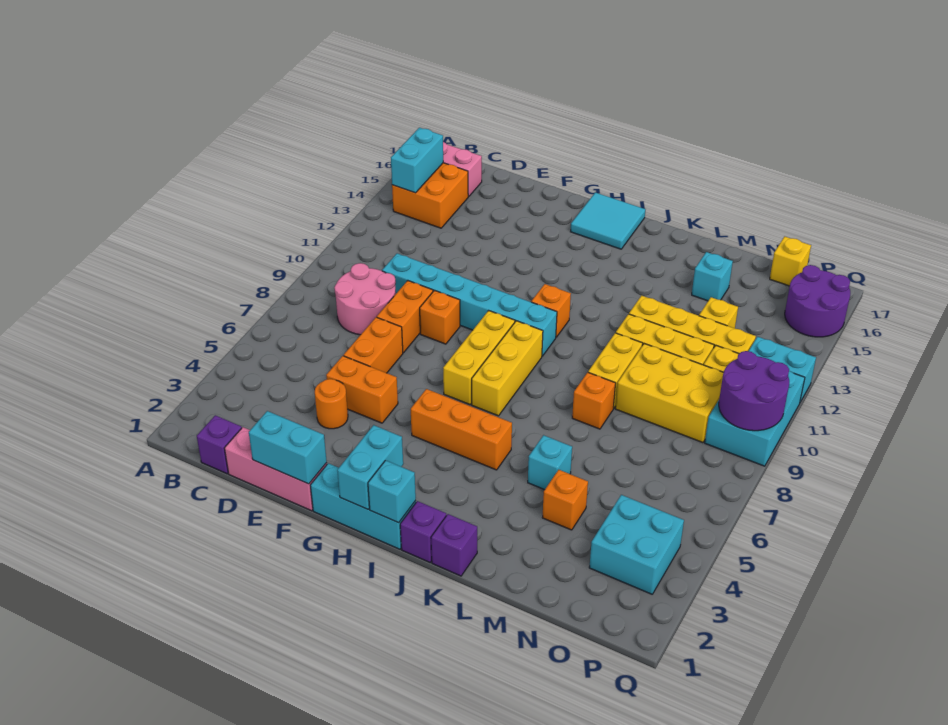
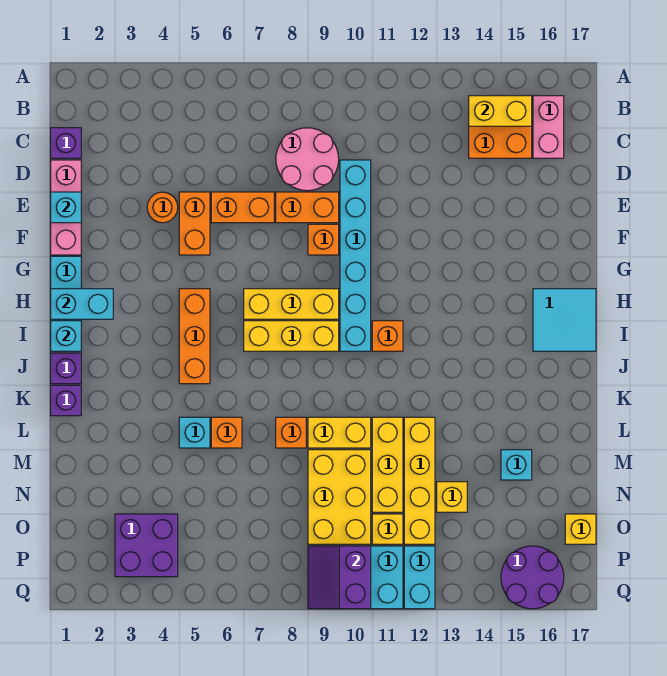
cyan 1x2 brick [391,128,443,193] -> yellow 1x2 brick [469,96,532,126]
cyan 1x2 brick [249,411,327,484] -> cyan 1x1 brick [51,192,81,223]
orange 1x1 brick [542,470,588,530] -> orange 1x1 brick moved to [211,417,242,448]
cyan 2x2 brick [589,495,684,594] -> purple 2x2 brick [115,514,178,577]
purple 2x2 round brick [719,351,789,431] -> purple 2x2 slope [308,546,371,609]

